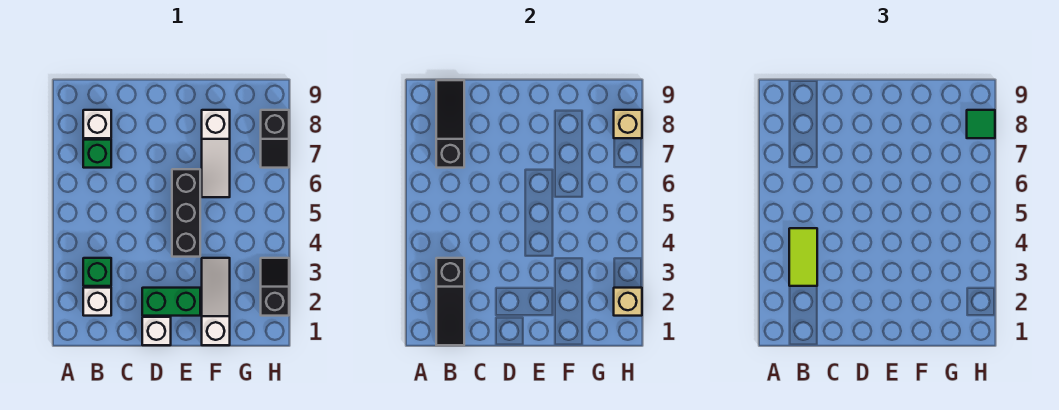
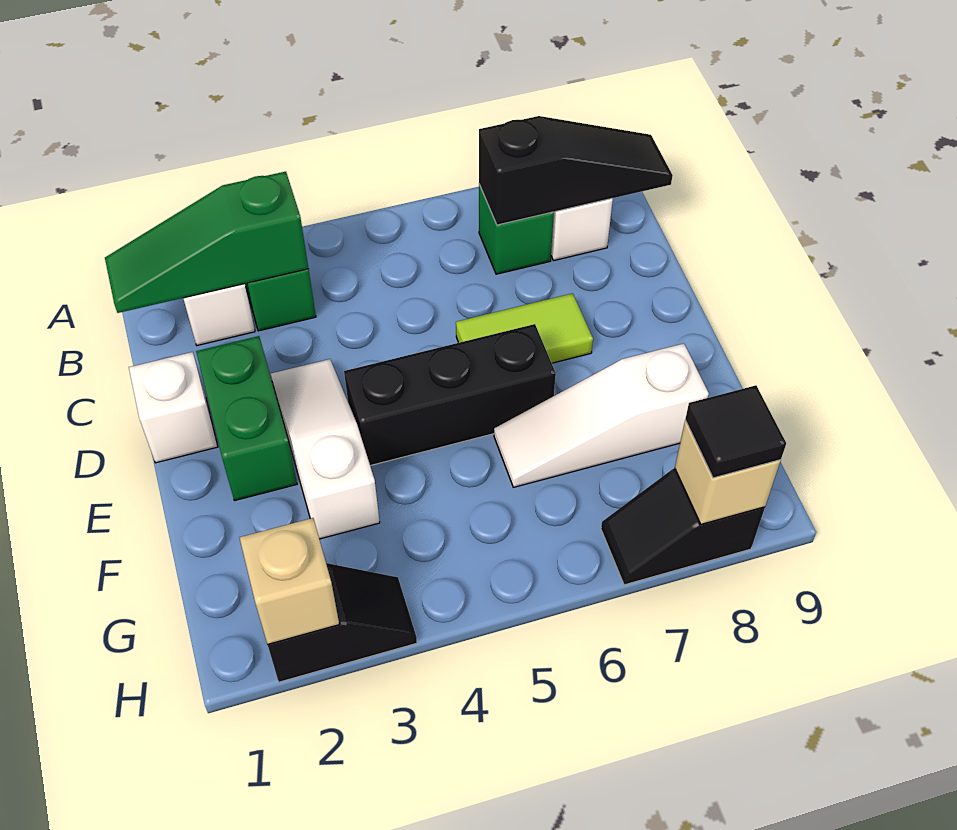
black 1x3 slope [436,258,464,345] -> green 1x3 slope [105,172,308,313]
lime 1x2 tile [789,228,817,286] -> lime 1x2 tile moved to [456,293,593,363]
white 1x3 slope [202,258,230,345] -> white 1x3 slope turned to [271,359,380,539]
green 1x1 tile [967,110,995,138] -> black 1x1 tile [685,385,786,478]

